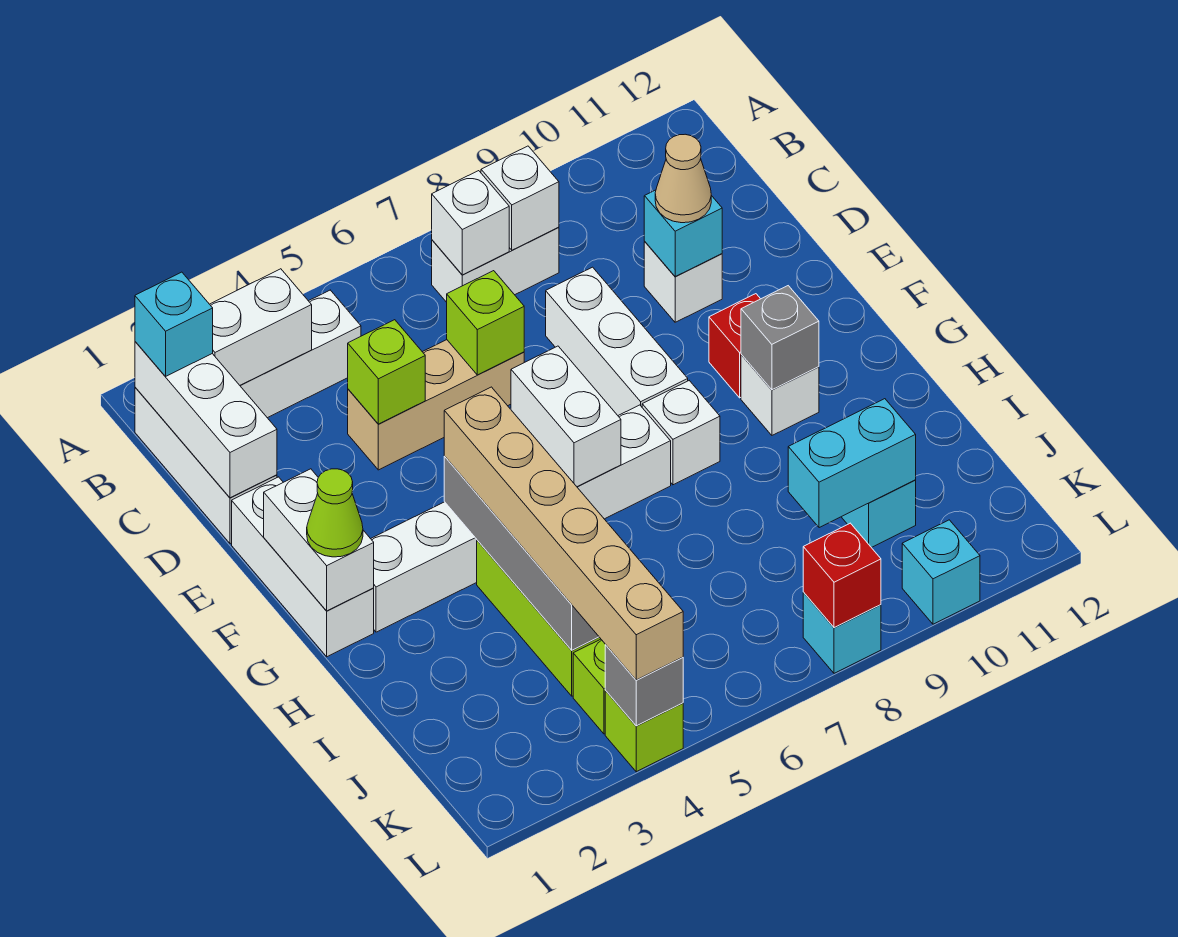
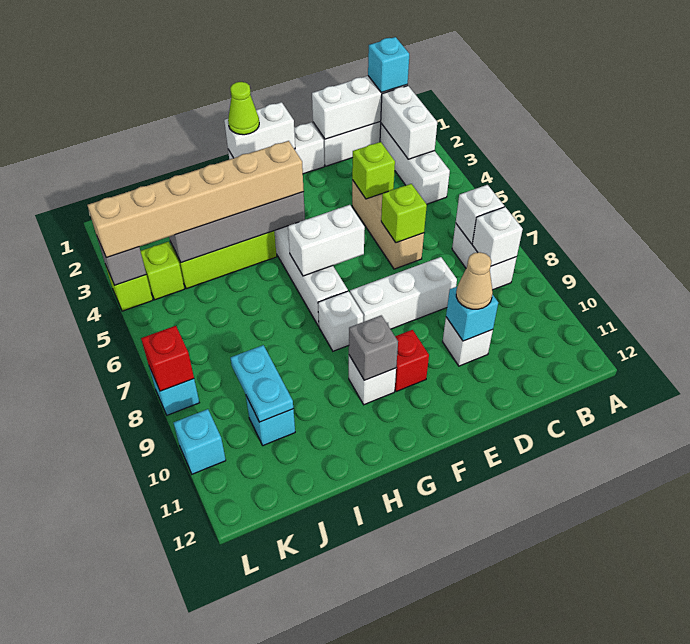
cyan 1x2 brick [788,399,916,528] -> cyan 1x2 plate [230,345,293,422]

